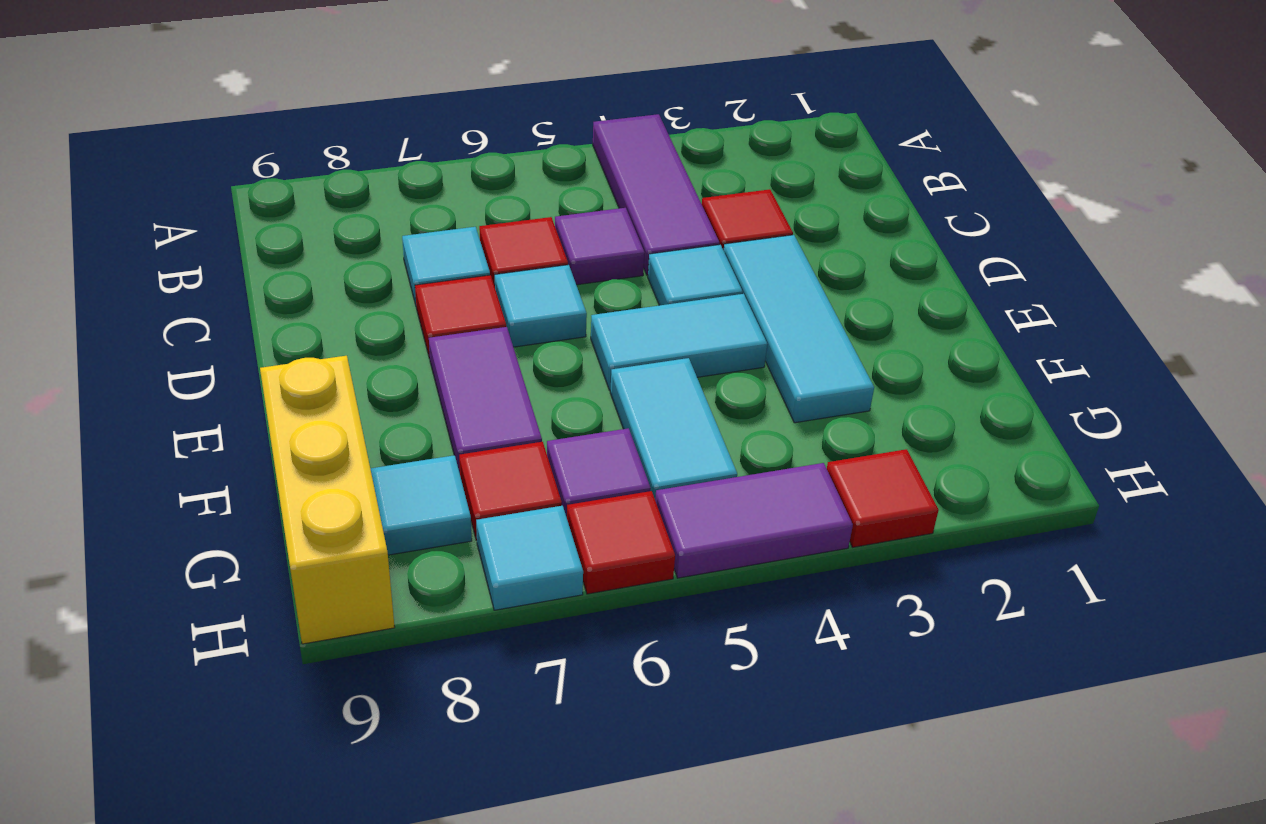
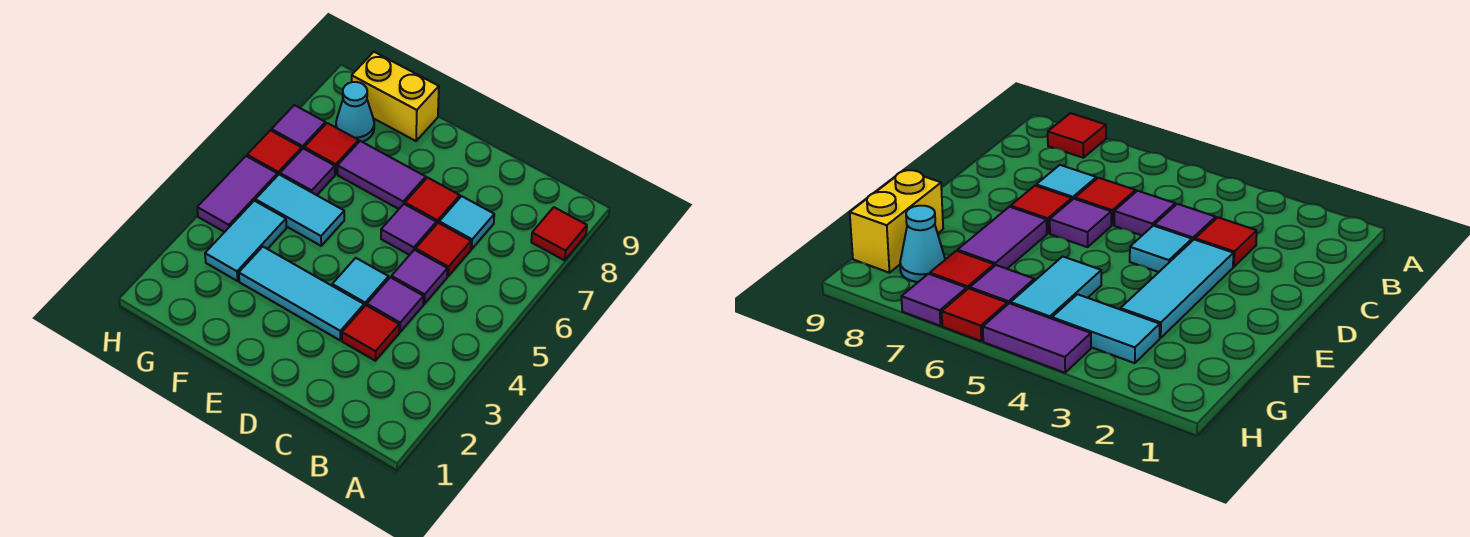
purple 1x3 tile [593,114,719,275] -> purple 1x1 tile [367,277,424,332]
cyan 1x1 tile [495,265,587,347] -> purple 1x1 tile [381,204,436,255]
cyan 1x2 tile [591,294,767,390] -> cyan 1x2 tile moved to [205,201,286,281]
yellow 1x3 brick [260,356,395,644] -> yellow 1x2 brick [352,52,439,141]
cyan 1x1 tile [370,455,472,555] -> cyan 1x1 cone [336,82,374,142]
red 1x1 tile [827,449,939,547] -> red 1x1 tile moved to [531,207,587,260]
cyan 1x1 tile [476,506,583,610] -> purple 1x1 tile [271,105,326,149]

